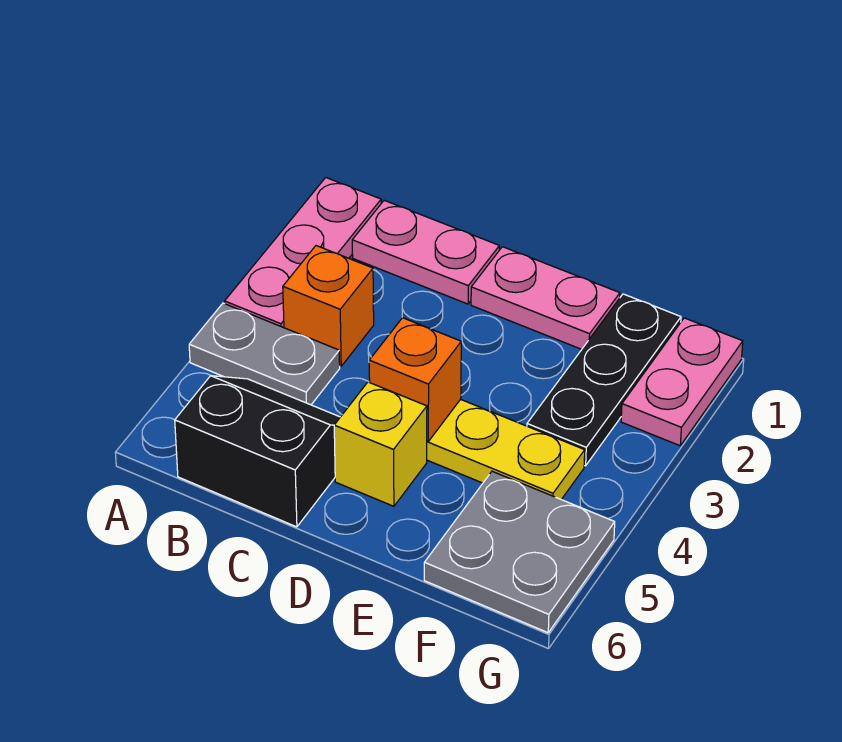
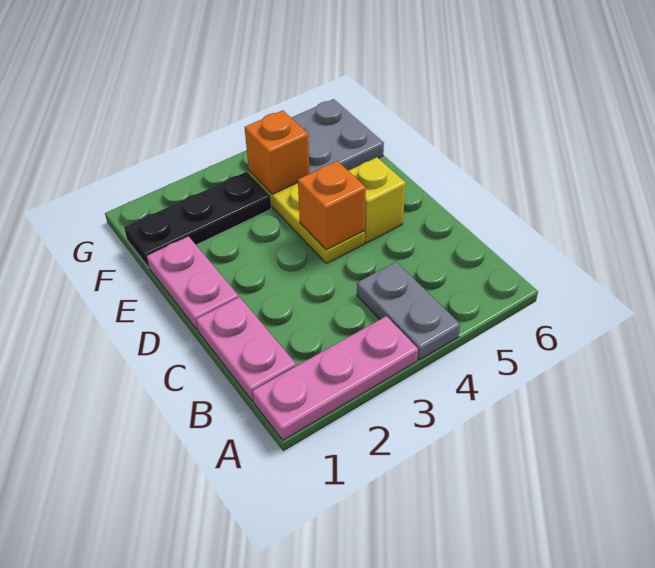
orange 1x1 brick [283,246,374,366] -> orange 1x1 brick moved to [245,110,310,194]
black 2x2 slope [175,376,340,527] -> none
pink 1x2 plate [621,318,743,446] -> none

